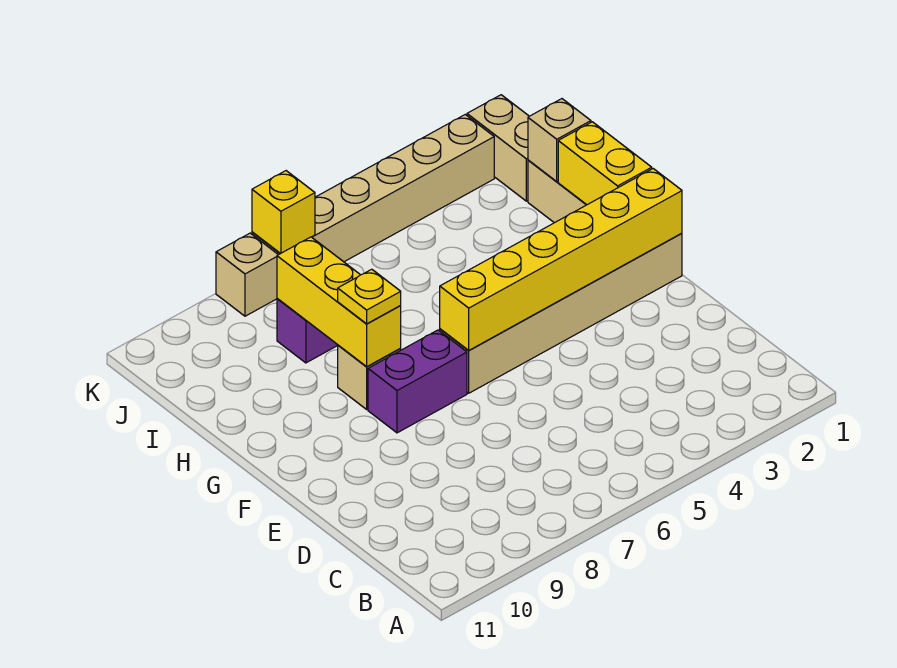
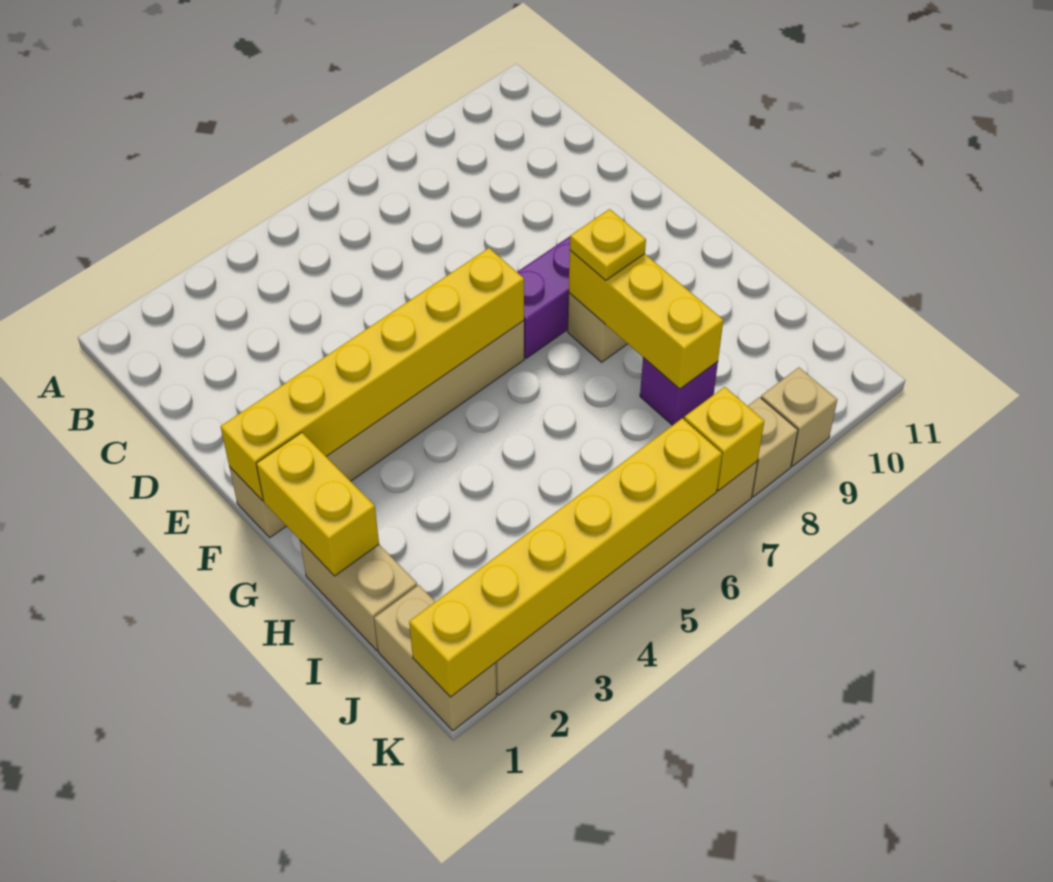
tan 1x1 brick [528,99,591,182] -> tan 1x1 brick moved to [761,367,837,466]
none -> yellow 1x6 brick [409,418,722,697]

